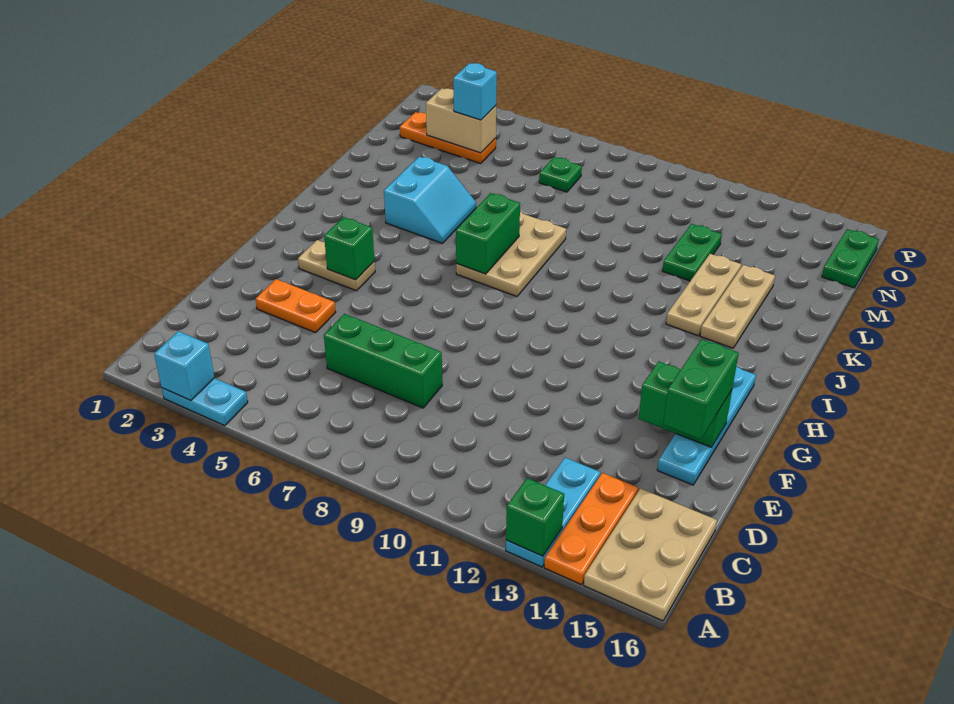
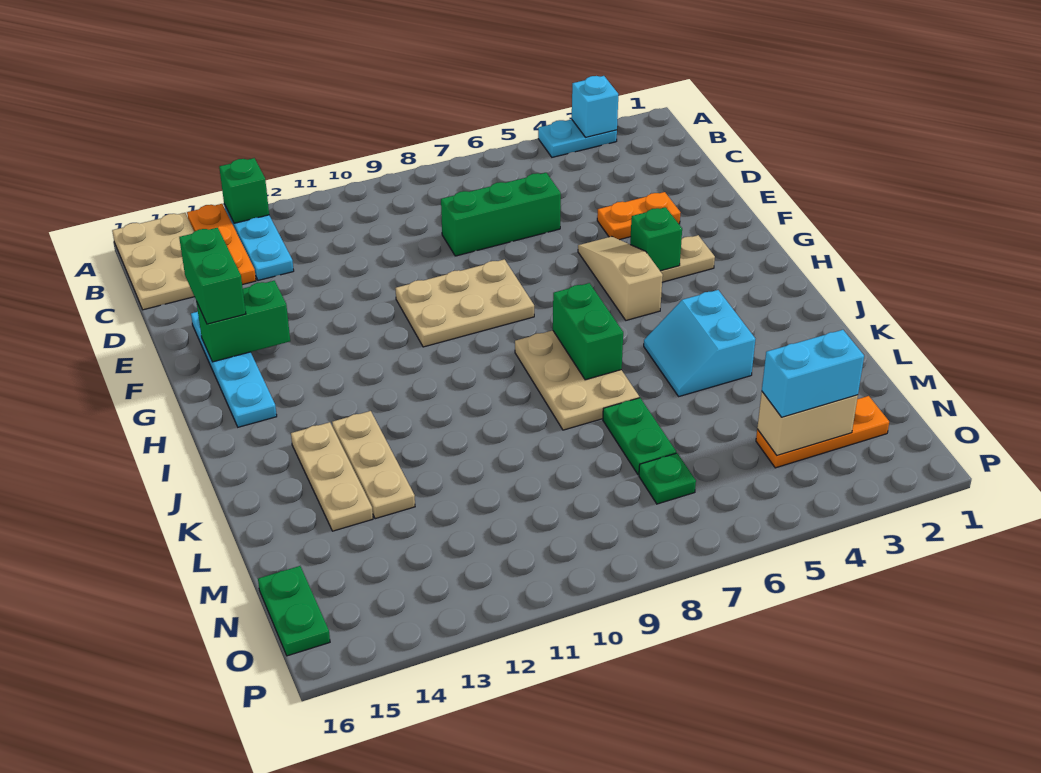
none -> tan 1x3 slope [578,236,663,320]
none -> tan 2x3 plate [395,259,534,347]
green 1x2 plate [663,224,722,281] -> green 1x2 plate moved to [603,398,676,475]
cyan 1x1 brick [453,63,497,120] -> cyan 1x2 brick [762,330,864,417]

